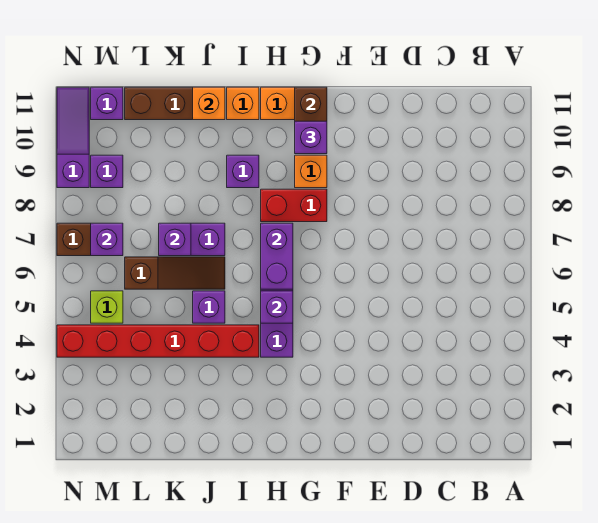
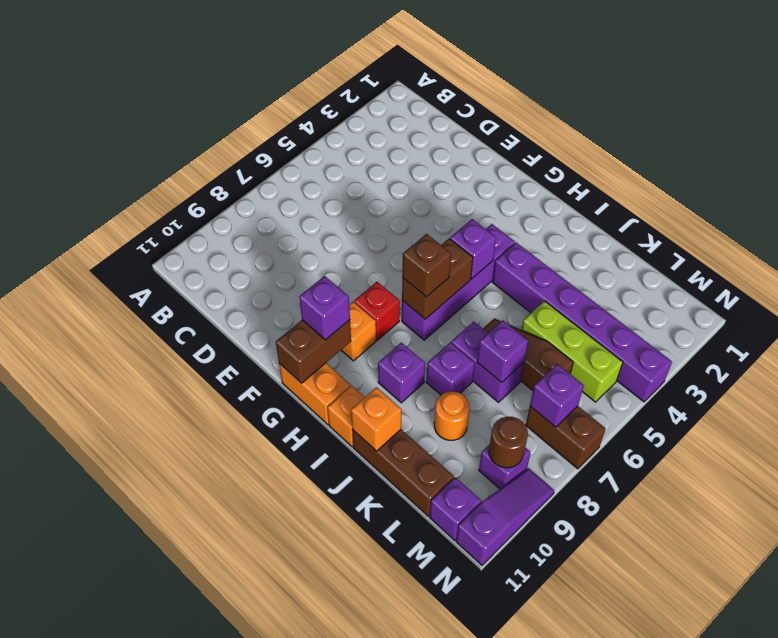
red 1x2 brick [261,189,327,222] -> red 1x1 brick [354,282,400,340]
purple 1x2 brick [261,223,293,289] -> brown 1x2 brick [402,239,473,319]
none -> brown 1x1 brick [402,234,451,297]
red 1x6 brick [57,325,259,357] -> purple 1x6 brick [492,243,672,402]
purple 1x1 brick [193,291,225,323] -> purple 1x1 brick moved to [426,342,474,395]
none -> orange 1x1 round brick [434,392,470,440]
lime 1x1 brick [91,291,123,323] -> lime 1x3 brick [522,301,623,402]
none -> brown 1x1 round brick [489,417,528,468]
purple 1x3 slope [57,87,89,188] -> purple 1x3 slope turned to [456,468,554,565]

